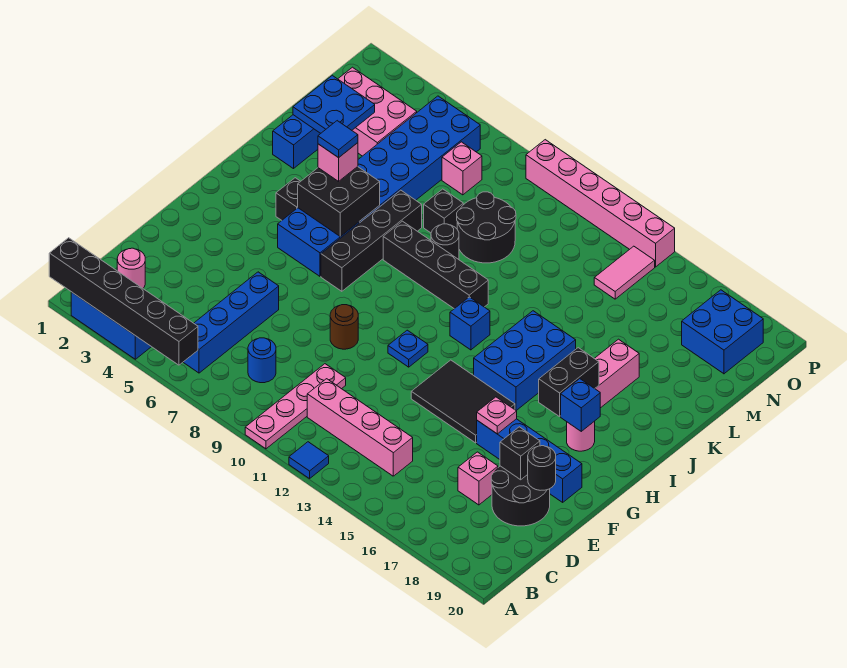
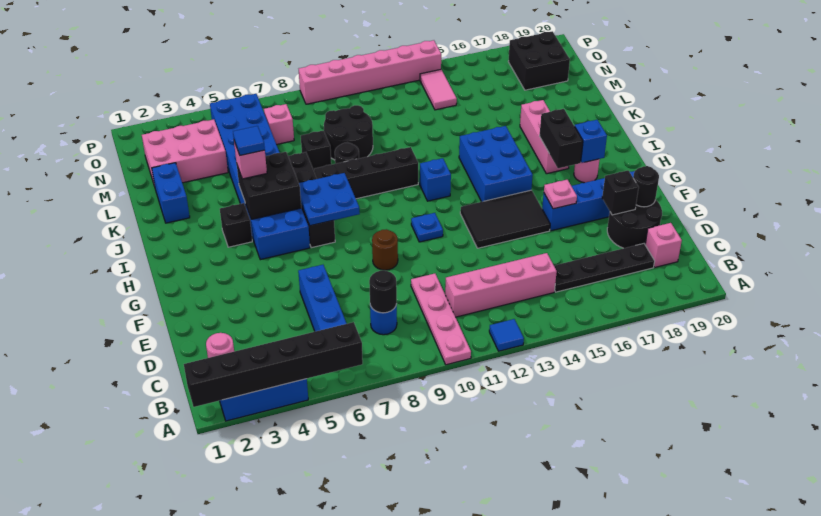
none -> black 1x1 round brick [369,270,397,313]
none -> black 1x4 plate [554,244,655,292]
pink 1x1 brick [458,452,498,505] -> pink 1x1 brick moved to [645,223,682,267]
blue 2x2 plate [293,75,375,133] -> blue 2x2 plate moved to [299,173,360,226]
blue 2x2 brick [682,290,763,374] -> black 2x2 brick [508,31,570,90]

